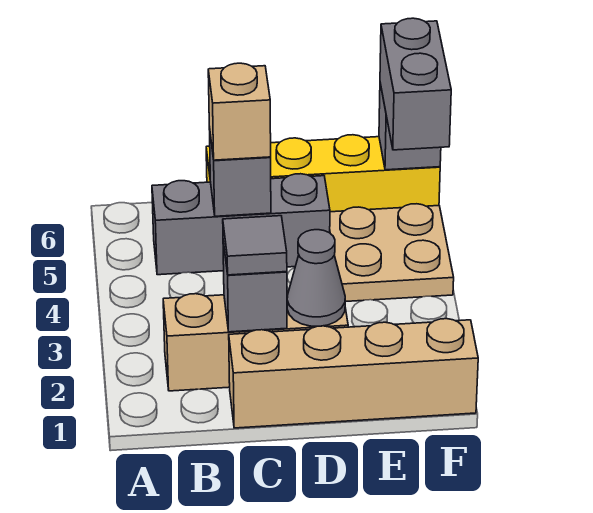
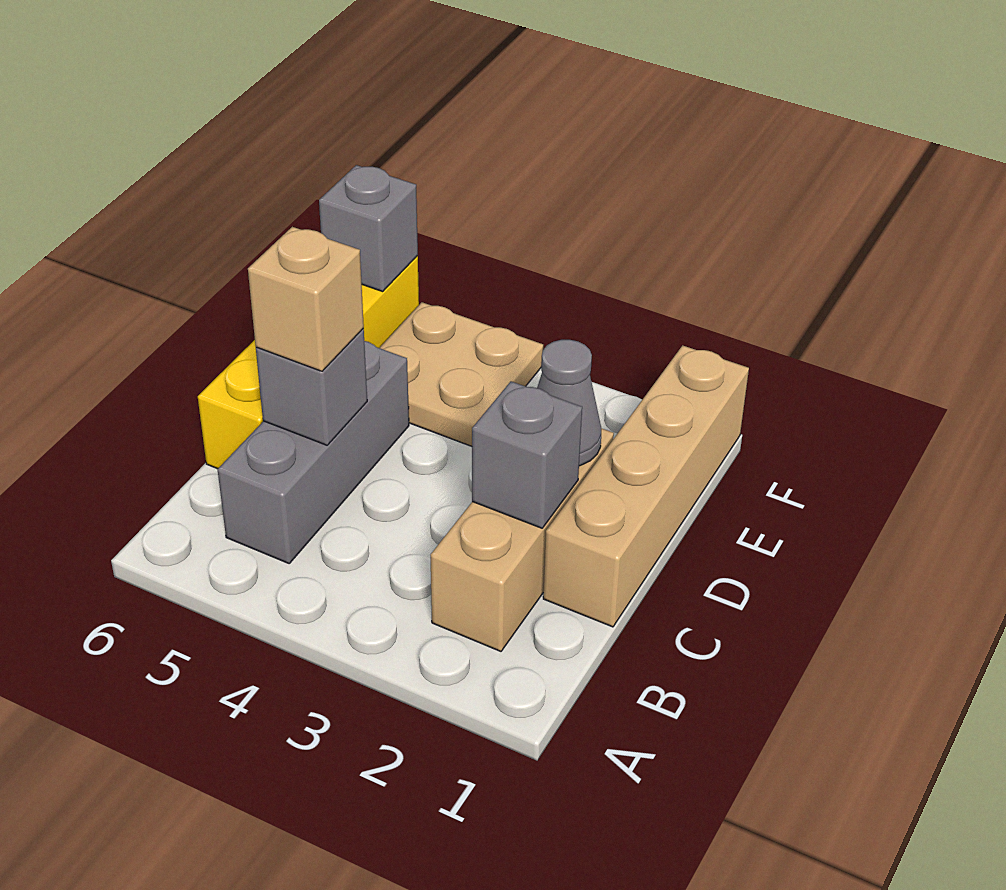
grey 1x1 tile [223,216,287,275] -> none
grey 1x2 brick [380,18,451,150] -> none

